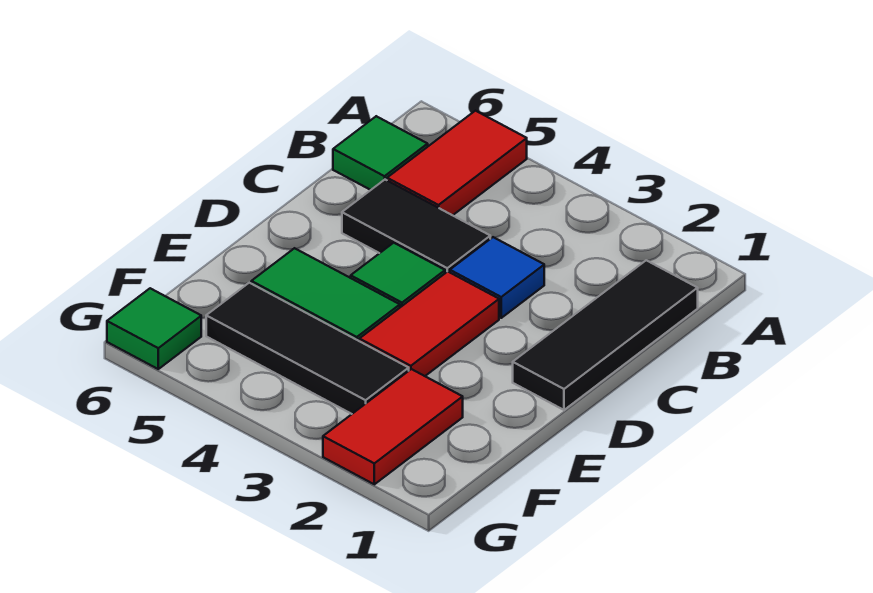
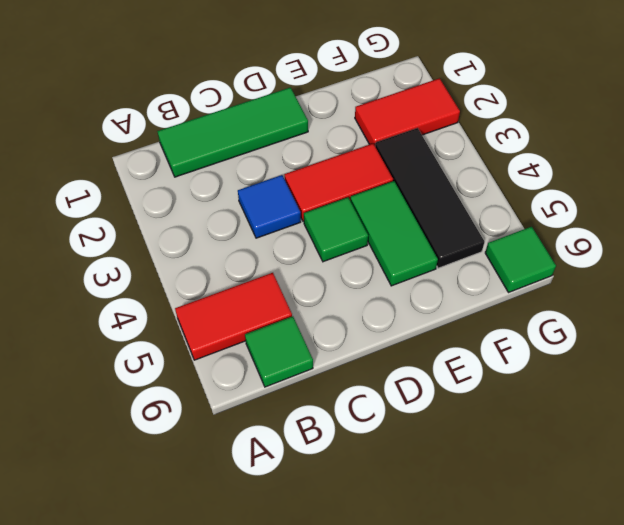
black 1x3 tile [513,260,698,410] -> green 1x3 tile [157,87,308,177]
black 1x2 tile [342,180,490,273] -> none

